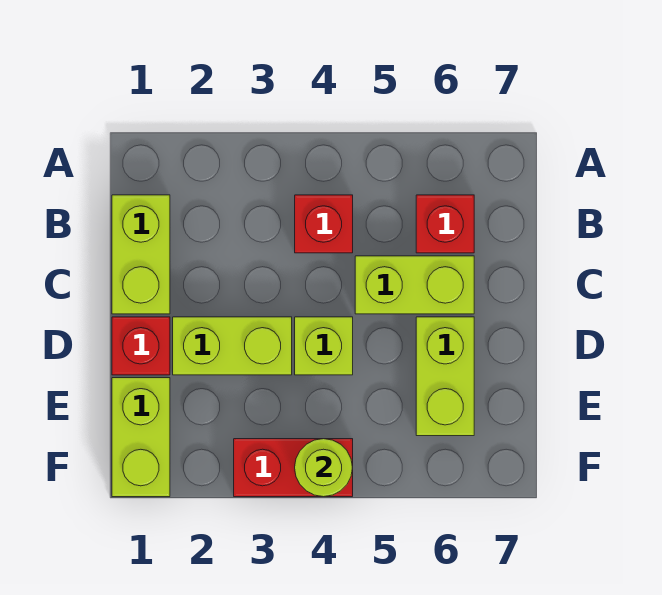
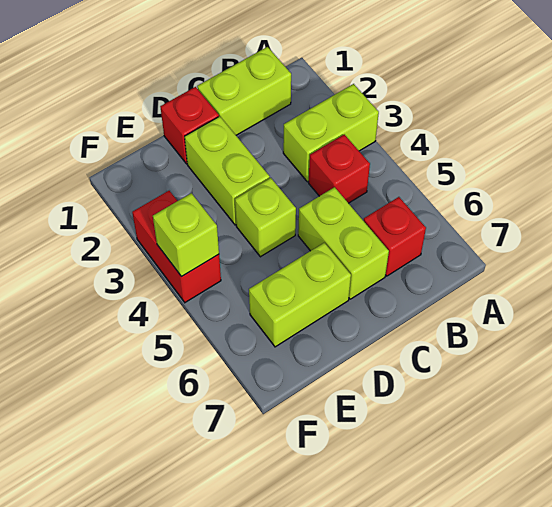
lime 1x2 brick [112,378,170,497] -> lime 1x2 brick moved to [283,84,379,182]
lime 1x1 round brick [295,439,352,497] -> lime 1x1 brick [153,193,219,277]

